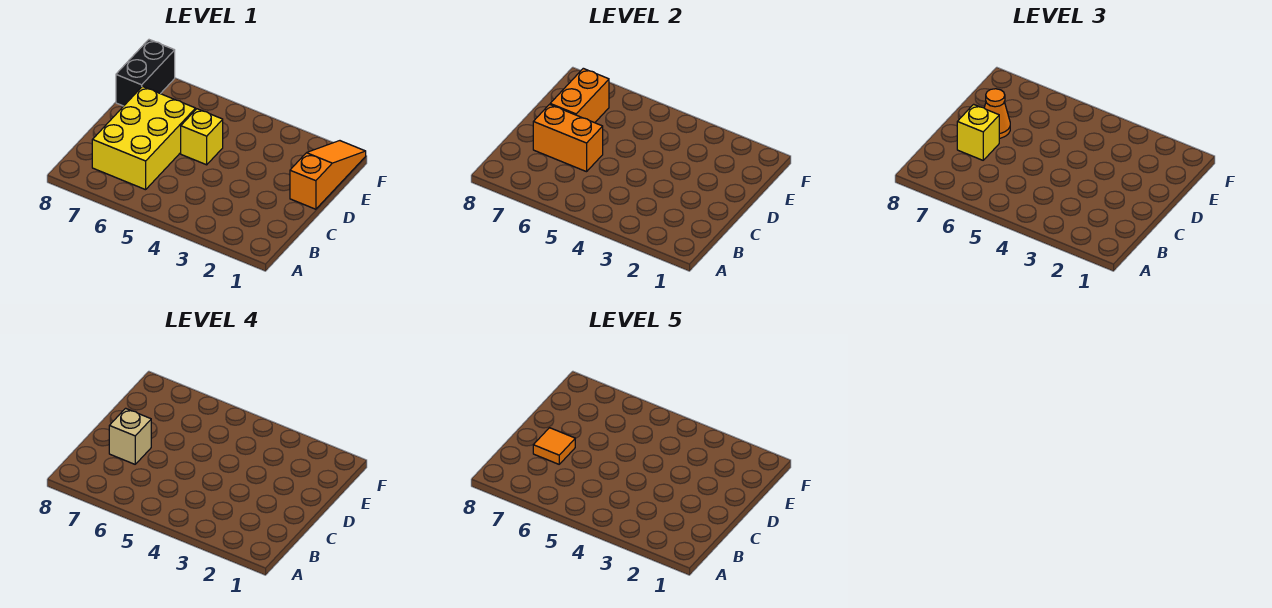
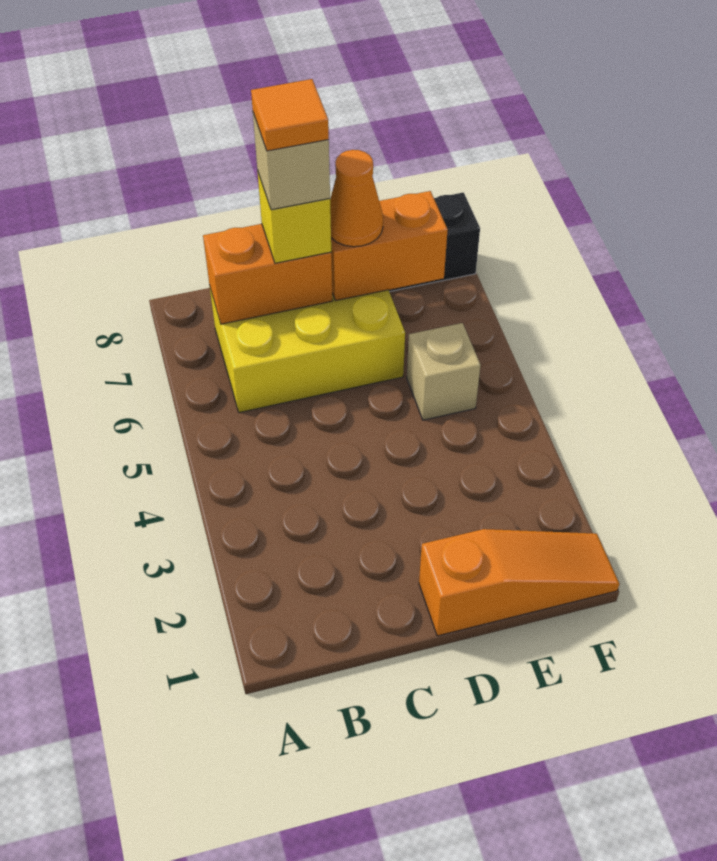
orange 1x2 brick [533,104,603,172] -> orange 1x2 brick turned to [203,224,333,324]
yellow 1x1 brick [181,109,223,165] -> none
none -> tan 1x1 brick [407,323,481,420]

